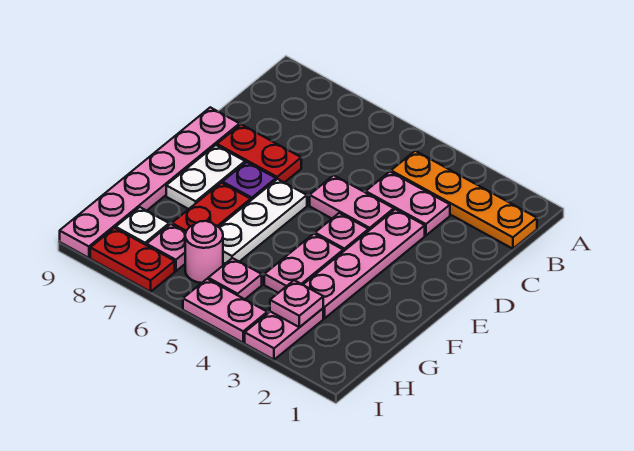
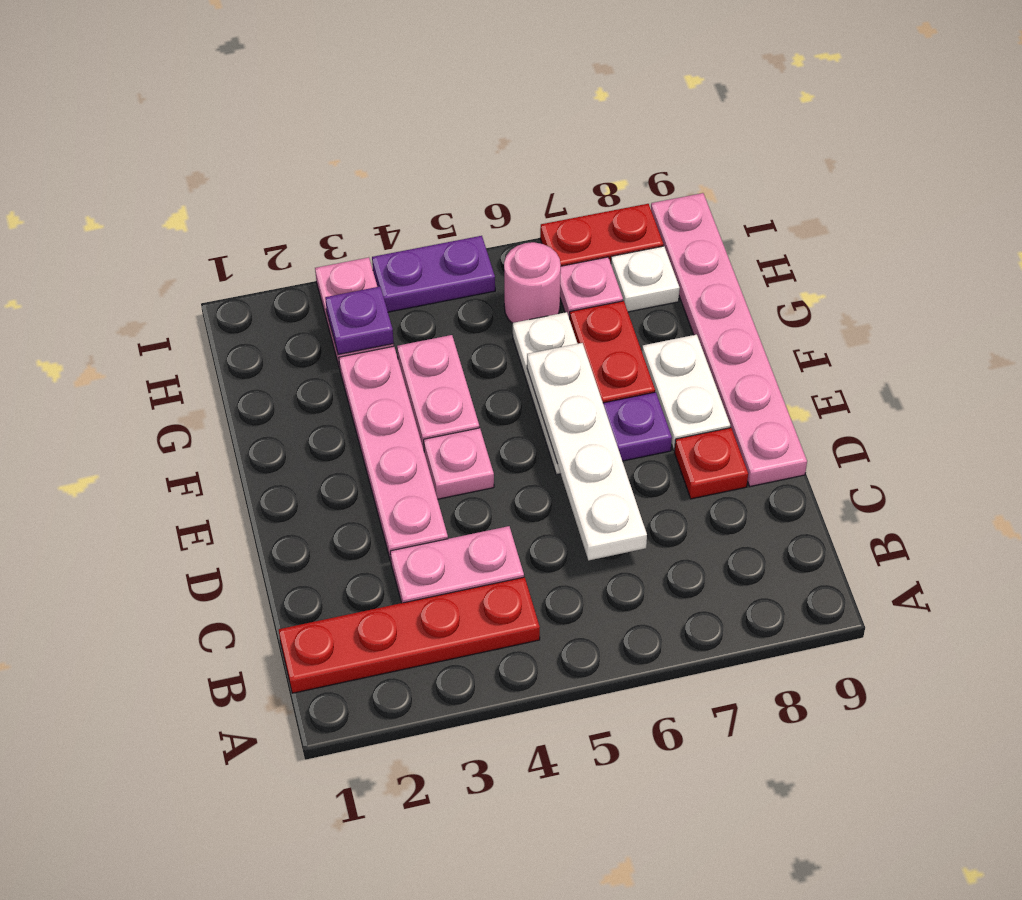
orange 1x4 plate [391,151,537,249] -> red 1x4 plate [279,577,540,693]
none -> white 1x4 plate [527,343,647,560]
pink 1x2 plate [310,175,394,230] -> none
red 1x2 plate [217,124,301,183] -> red 1x1 plate [674,428,748,499]
pink 1x1 plate [270,280,323,327] -> purple 1x1 plate [325,286,394,355]
pink 1x1 plate [208,258,262,299] -> none
pink 1x2 plate [183,279,267,343] -> purple 1x2 plate [372,236,495,312]

